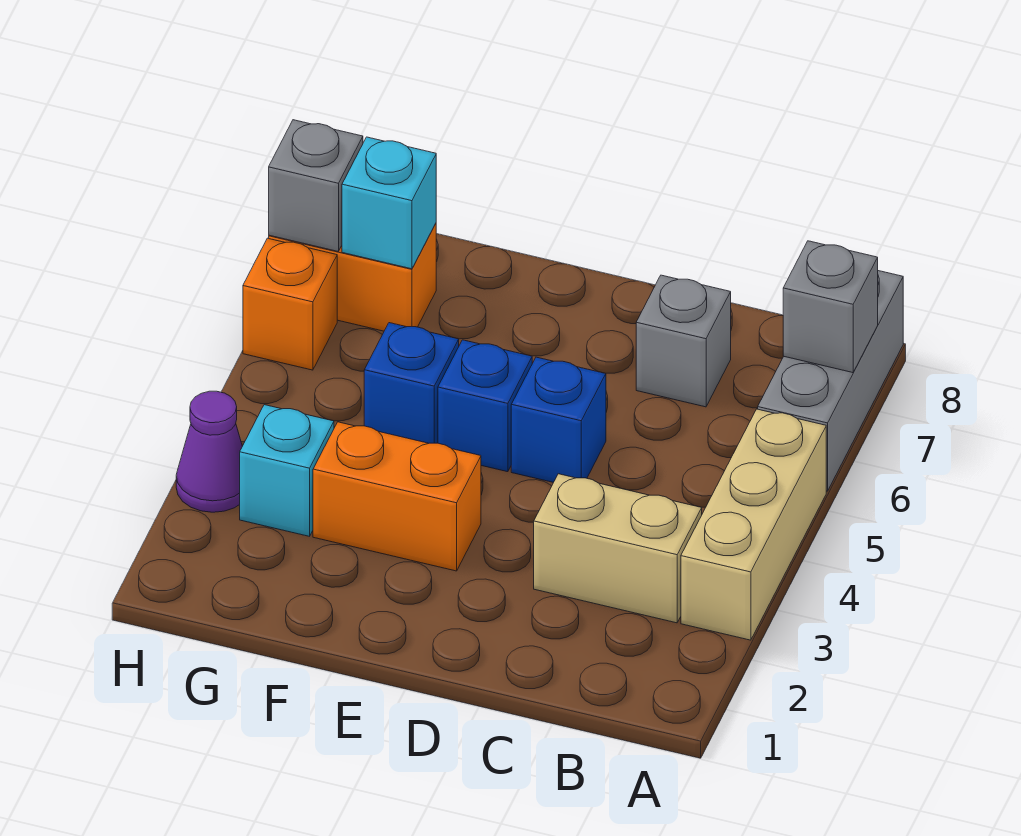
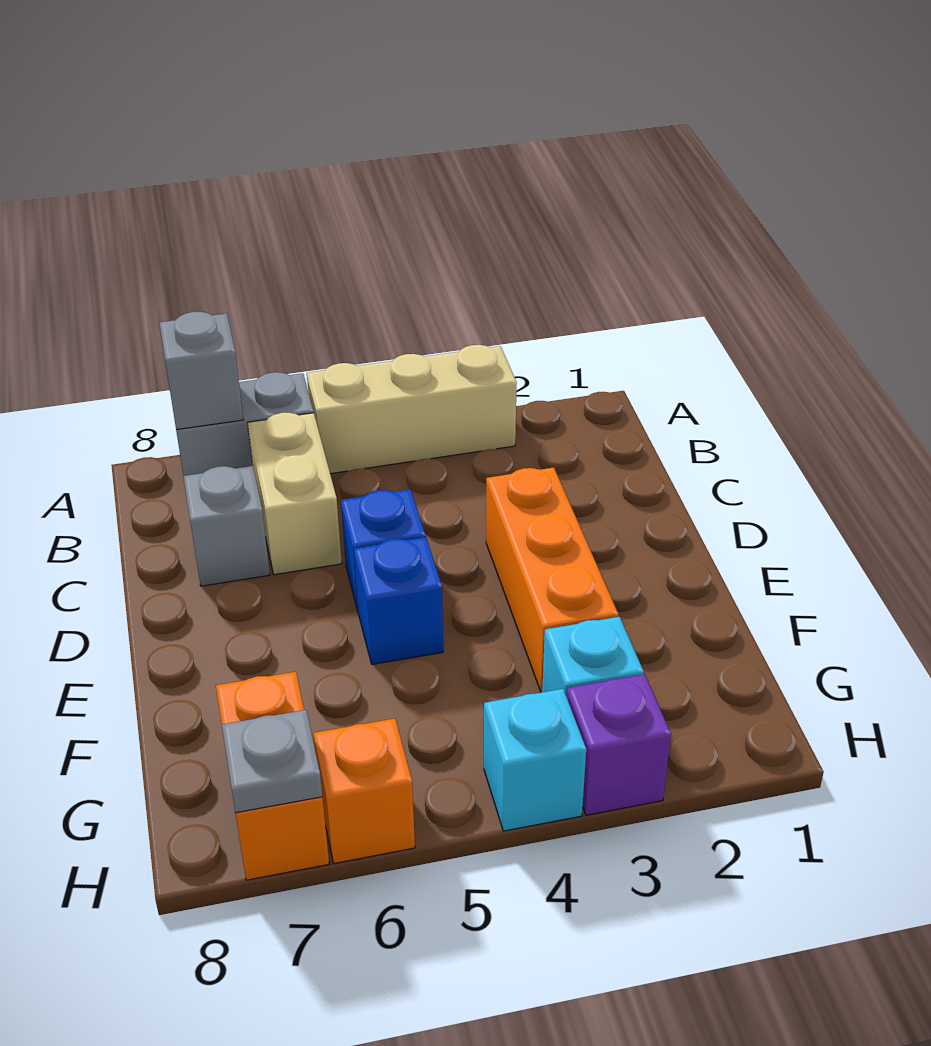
grey 1x3 brick [758,271,903,491] -> grey 1x2 brick [176,372,314,476]
tan 1x2 brick [534,474,702,623] -> tan 1x2 brick moved to [248,413,342,575]
orange 1x2 brick [313,422,481,571] -> orange 1x3 brick [486,468,618,692]
blue 1x1 brick [364,323,459,443] -> none
cyan 1x1 brick [342,137,436,269] -> cyan 1x1 brick moved to [484,689,586,831]
purple 1x1 cone [176,391,242,512] -> purple 1x1 brick [567,674,671,815]
grey 1x1 brick [269,120,363,251] -> grey 1x1 plate [222,710,322,813]

